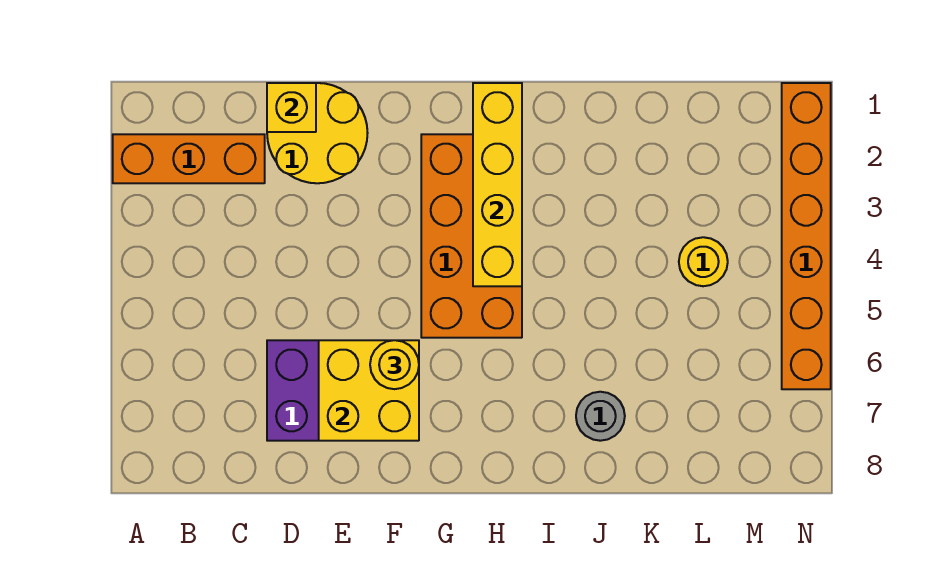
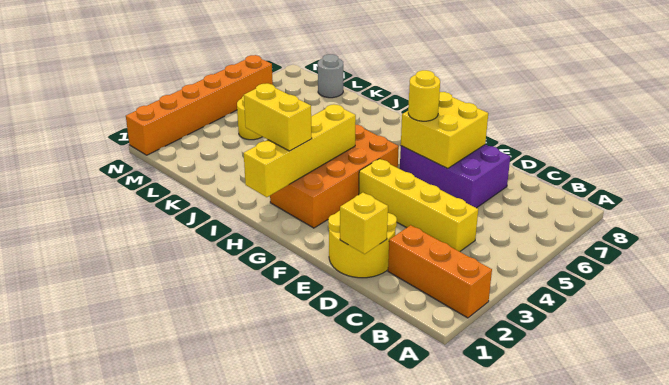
none -> yellow 1x4 brick [359,159,478,252]
none -> yellow 1x2 brick [244,83,312,151]
grey 1x1 round brick [576,392,625,441] -> grey 1x1 round brick moved to [318,54,343,98]

